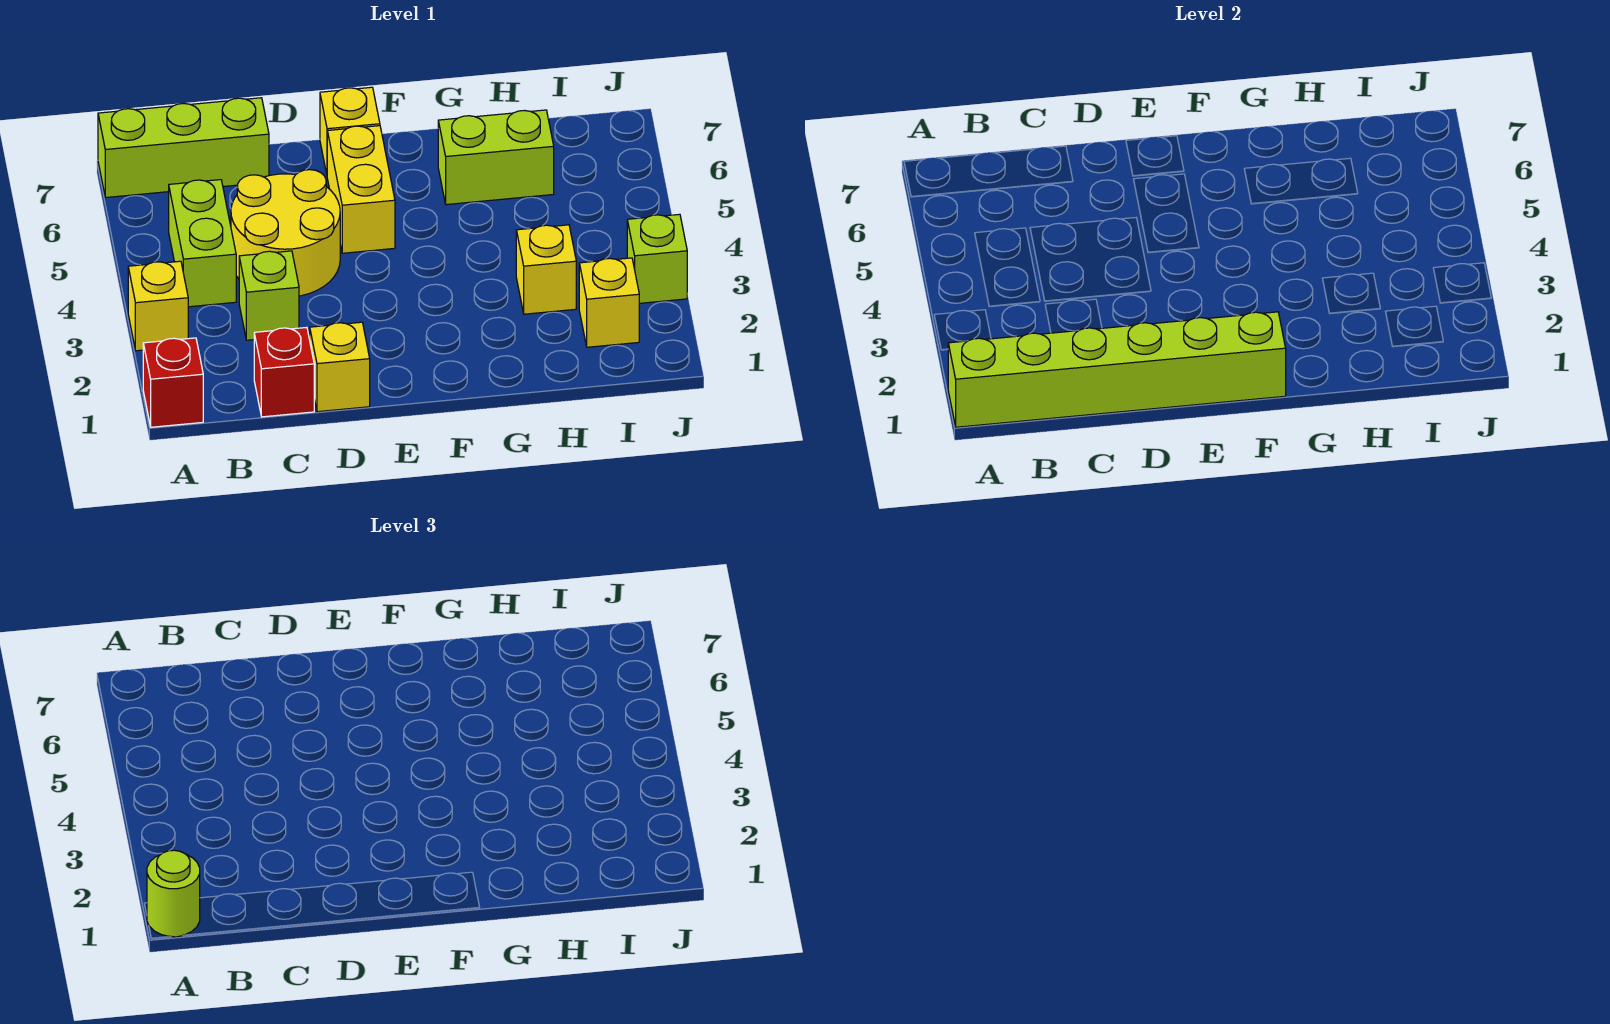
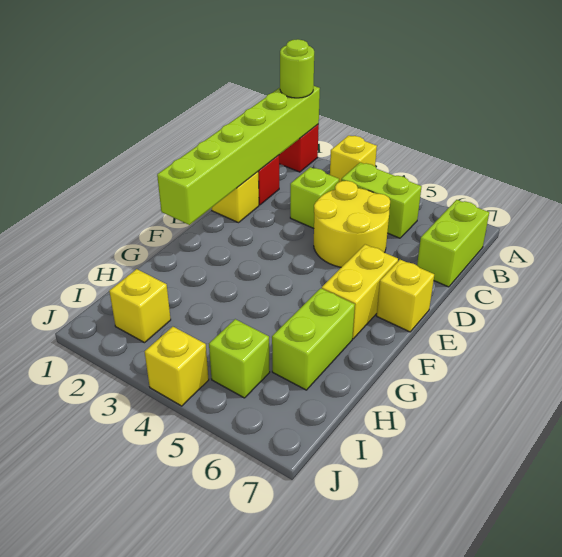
lime 1x3 brick [98,98,269,198] -> lime 1x2 brick [417,200,489,287]
yellow 1x2 brick [327,126,395,253] -> yellow 1x2 brick turned to [322,244,398,339]
yellow 1x1 brick [516,225,576,314] -> yellow 1x1 brick moved to [145,327,209,406]
lime 1x1 brick [627,214,687,303] -> lime 1x1 brick moved to [209,319,270,398]

